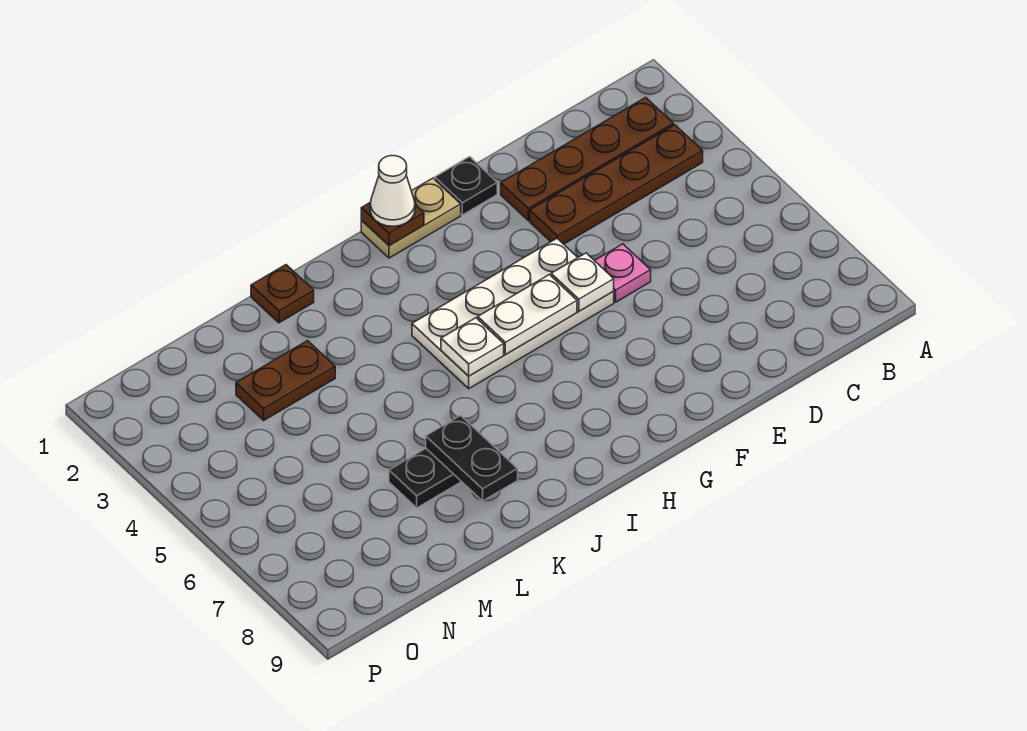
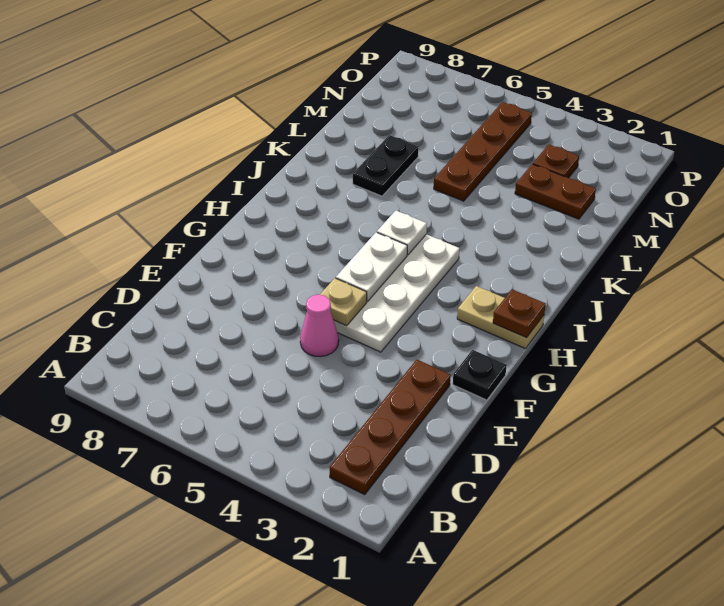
brown 1x4 plate [530,125,703,244] -> brown 1x4 plate moved to [434,102,532,201]
pink 1x1 plate [594,244,651,302] -> pink 1x1 cone [300,295,339,357]
white 1x1 plate [551,253,614,311] -> tan 1x1 plate [320,278,367,326]
tan 1x2 plate [361,178,461,258] -> tan 1x2 plate turned to [457,286,544,349]
white 1x1 cone [370,156,415,226] -> none
brown 1x1 plate [251,265,314,323] -> brown 1x1 plate moved to [533,144,579,178]
black 1x2 plate [426,415,518,501] -> none
brown 1x2 plate [236,341,335,420] -> brown 1x2 plate turned to [515,164,596,219]

